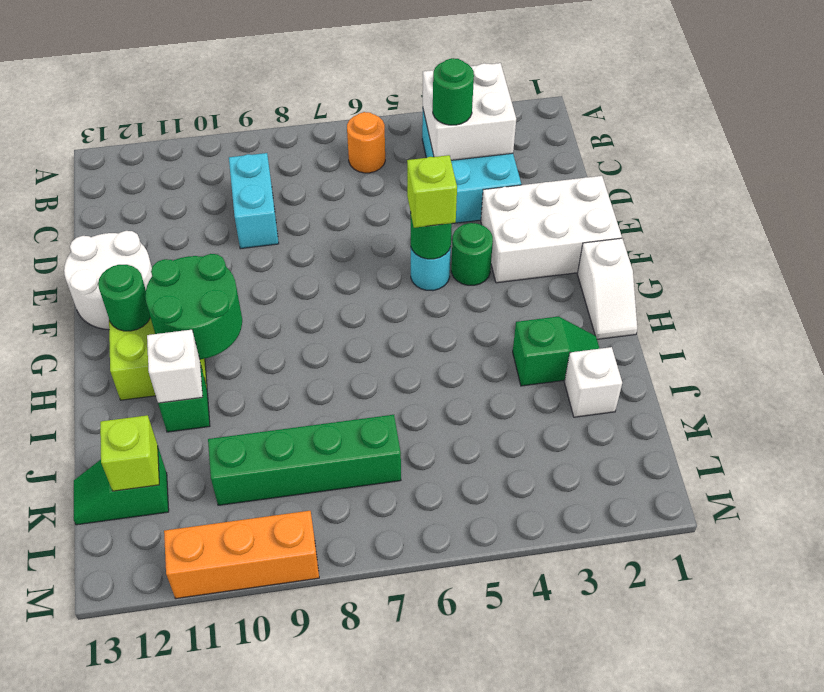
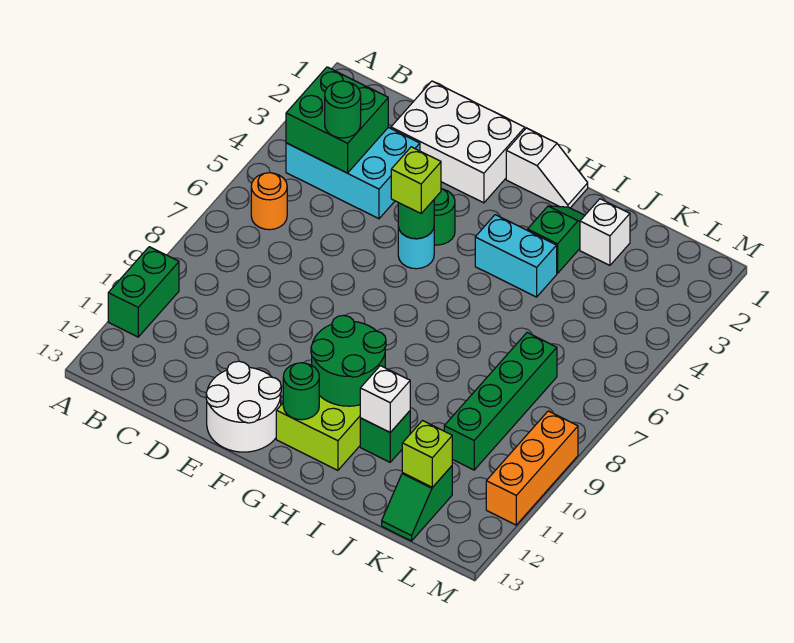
none -> green 1x2 brick [108,247,179,337]
white 2x2 brick [423,63,516,160] -> green 2x2 brick [286,67,388,173]
cyan 1x2 brick [229,153,279,249] -> cyan 1x2 brick moved to [475,215,557,297]
white 2x3 brick [481,176,622,283] -> white 2x3 brick turned to [391,81,525,203]

